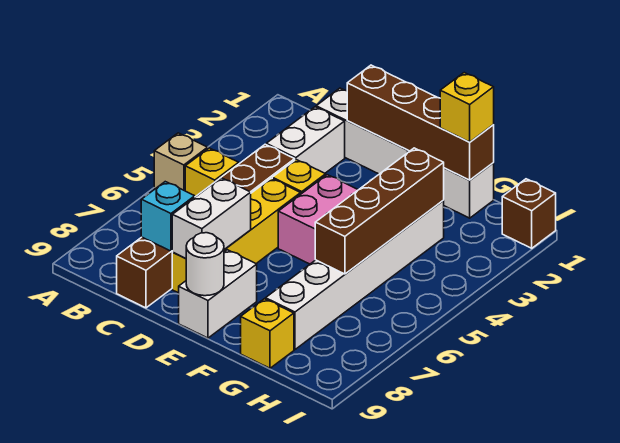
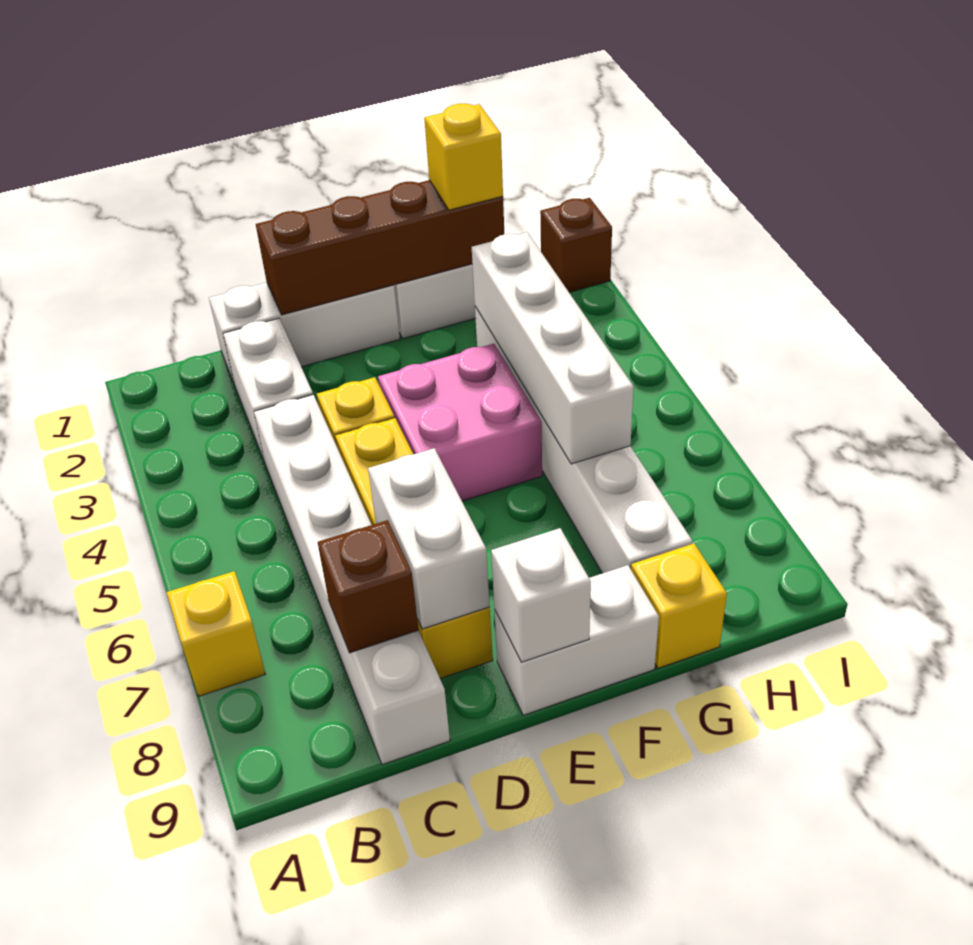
tan 1x1 brick [154,133,208,191] -> none
yellow 1x1 brick [185,148,239,197] -> yellow 1x1 brick moved to [166,571,265,696]
brown 1x6 brick [117,144,295,308] -> white 1x6 brick [254,395,450,765]
cyan 1x1 brick [141,182,195,251] -> brown 1x1 brick [318,520,419,653]
white 1x2 brick [179,250,257,338] -> white 1x2 brick turned to [494,565,659,715]
white 1x1 round brick [186,233,224,296] -> white 1x1 brick [491,528,591,662]
brown 1x4 brick [315,148,444,274] -> white 1x4 brick [472,232,634,464]

